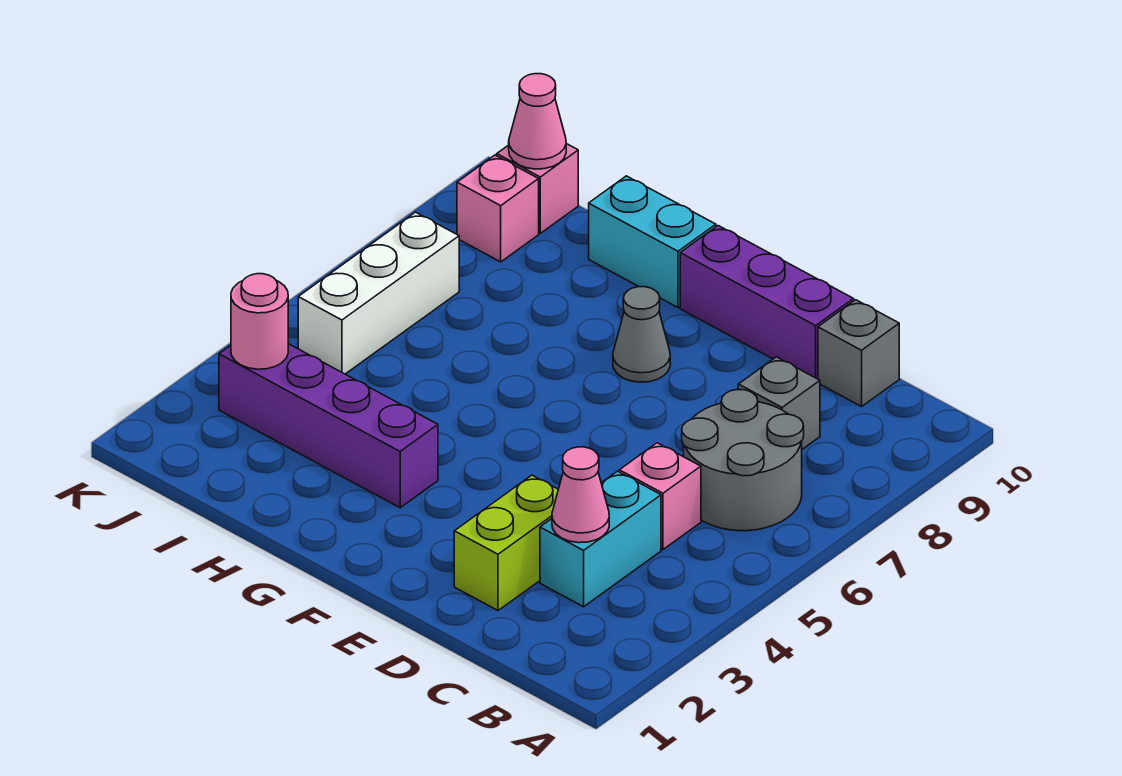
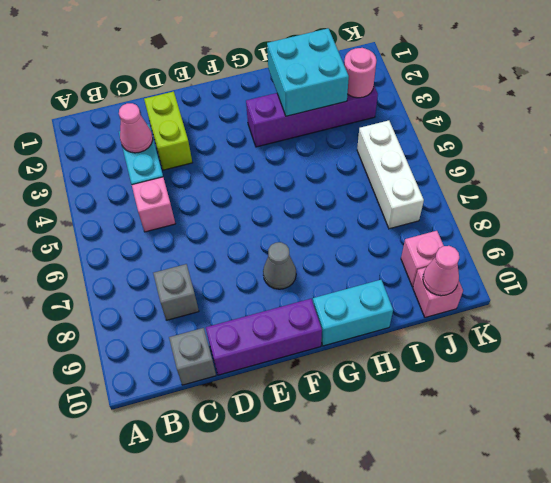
grey 2x2 round brick [682,390,804,531] -> none
none -> cyan 2x2 brick [267,28,349,116]

